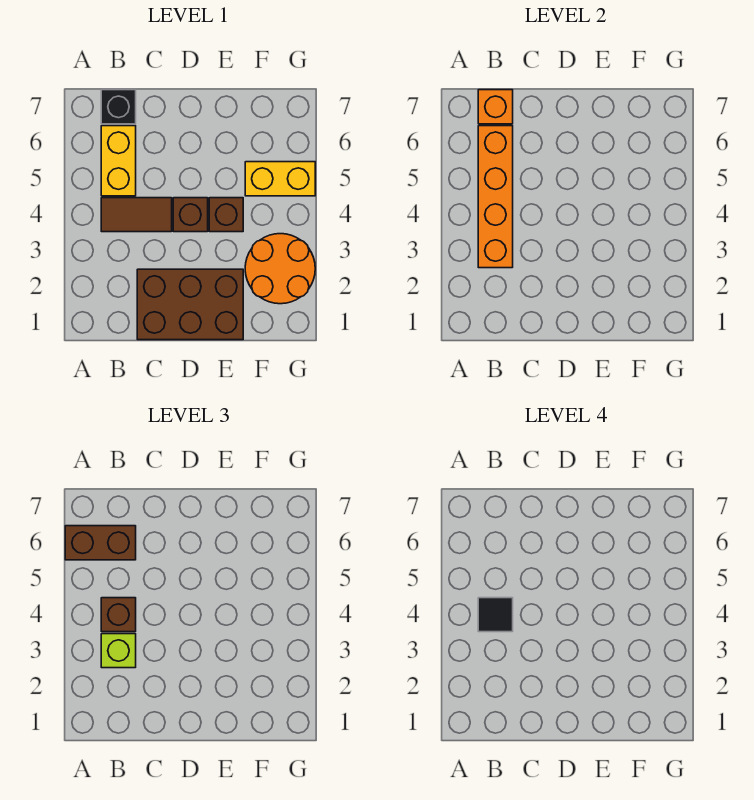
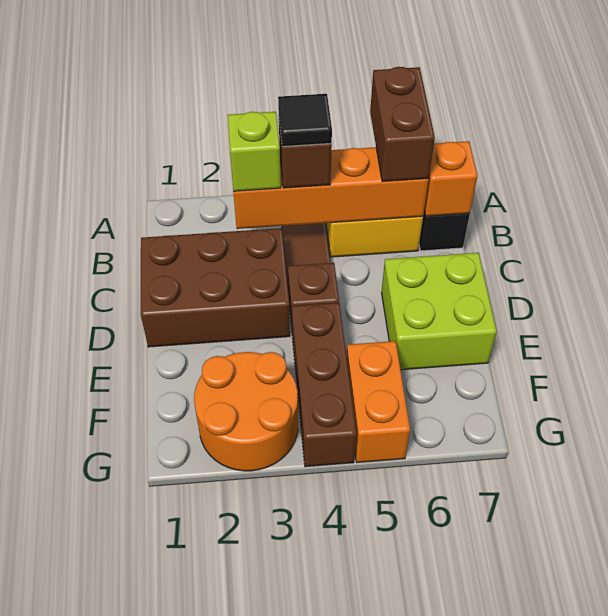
brown 2x3 brick [137,269,243,340] -> brown 2x3 brick turned to [141,228,290,347]
none -> lime 2x2 brick [382,253,497,370]
brown 1x1 brick [209,198,243,232] -> brown 1x3 brick [292,303,356,467]
yellow 1x2 brick [245,162,315,196] -> orange 1x2 brick [346,341,410,462]

